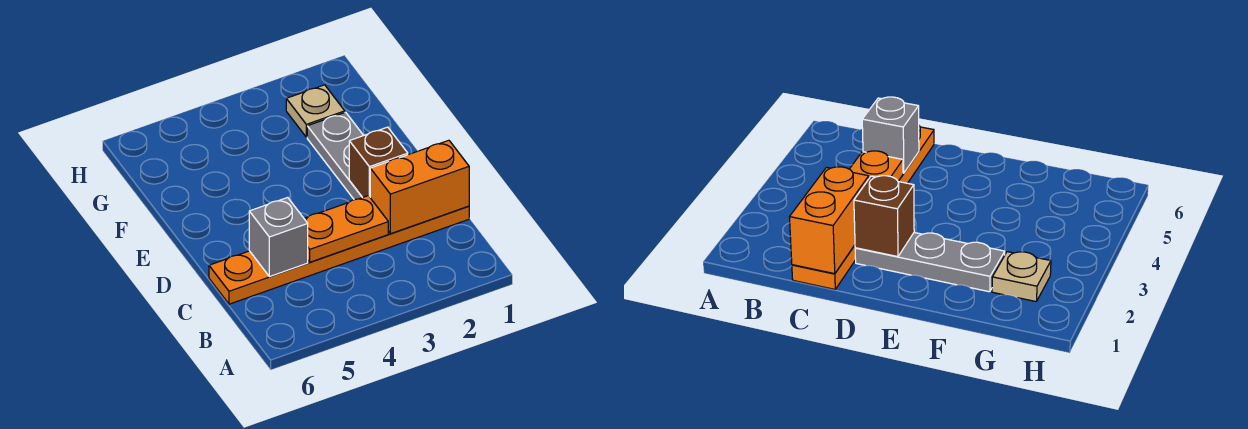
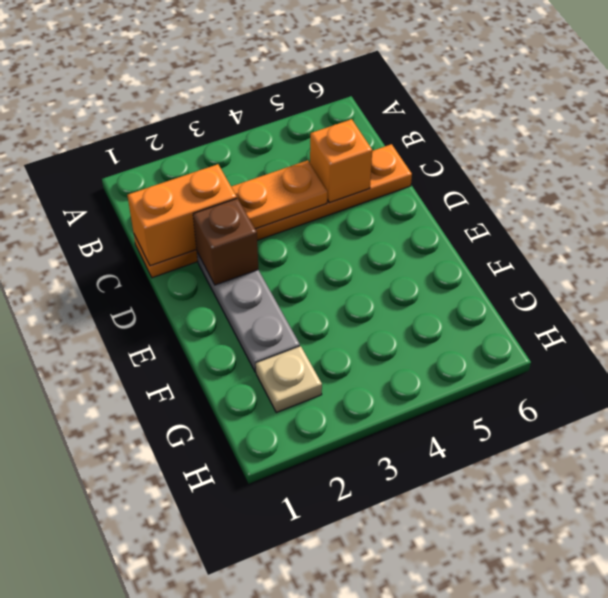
grey 1x1 brick [249,197,308,277] -> orange 1x1 brick [310,119,372,203]

